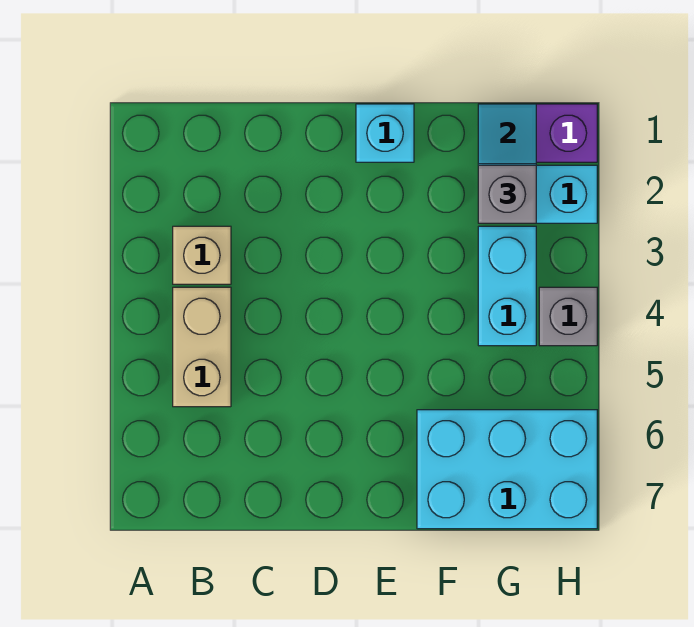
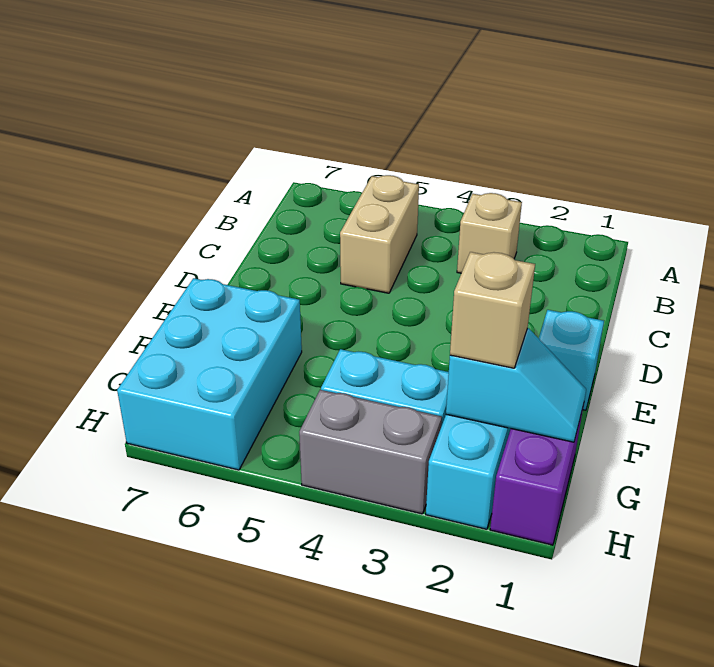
tan 1x2 brick [173,287,231,407] -> tan 1x2 brick turned to [340,175,419,293]
grey 1x1 brick [478,165,536,223] -> tan 1x1 brick [450,252,535,368]
grey 1x1 brick [539,287,597,346] -> grey 1x2 brick [299,390,442,514]

